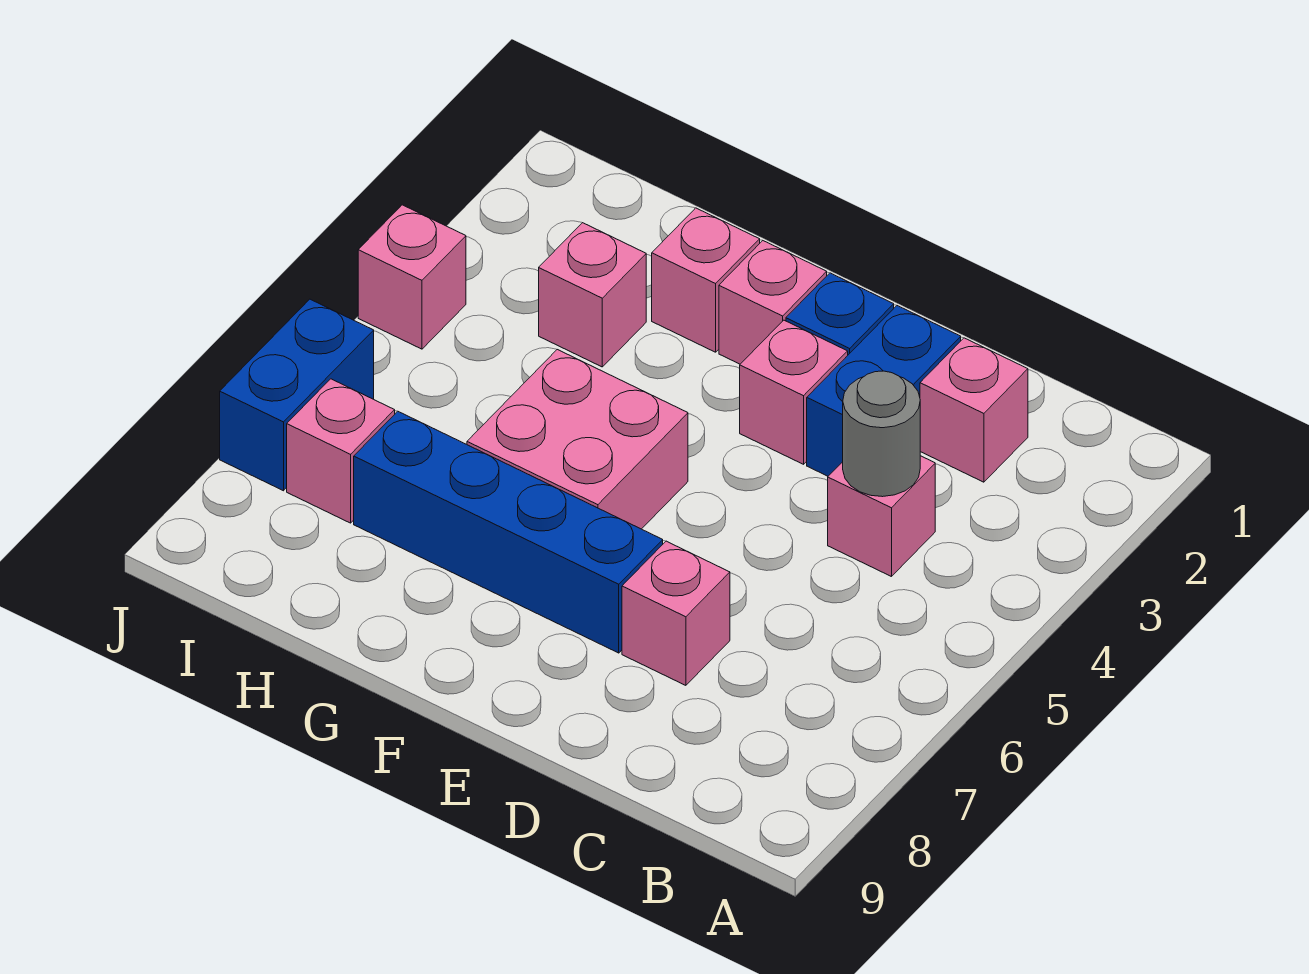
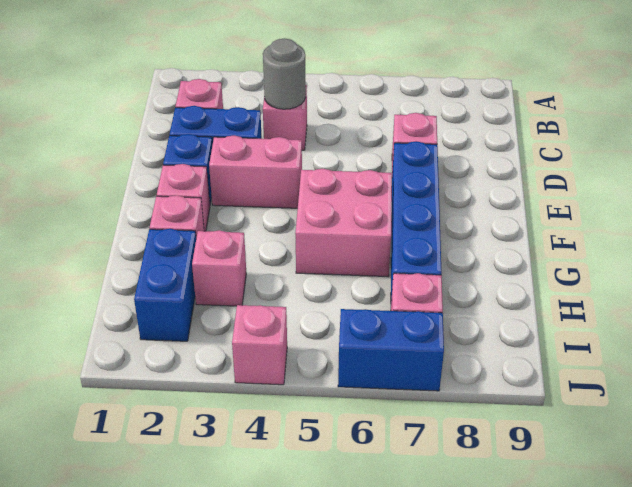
pink 1x1 brick [740,320,848,464] -> pink 1x2 brick [209,136,302,208]
none -> blue 1x2 brick [134,229,196,341]

